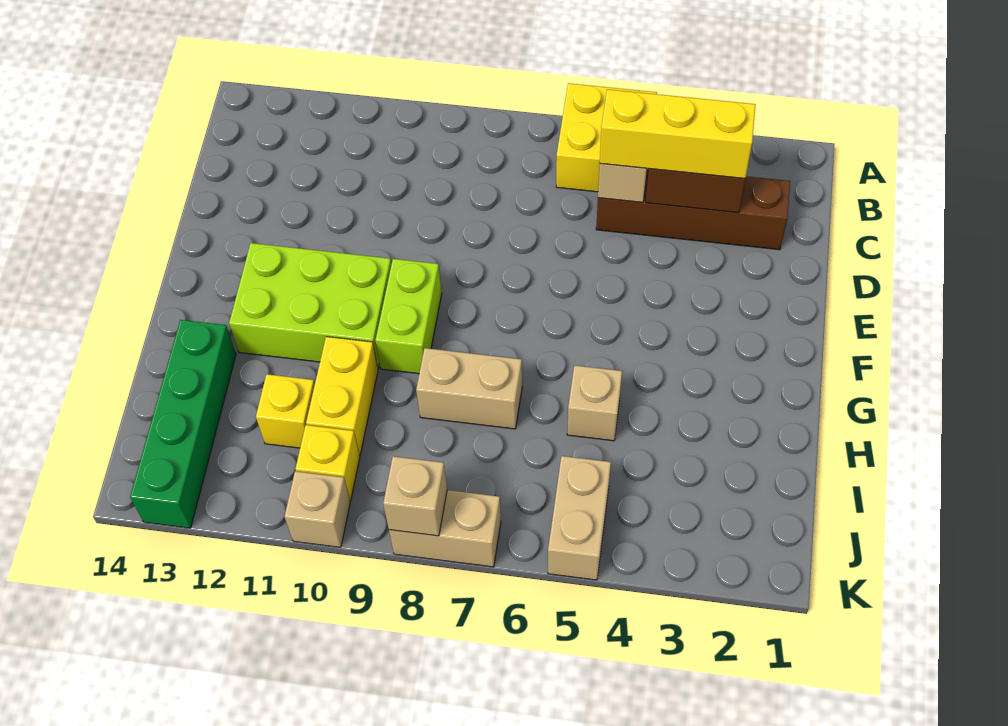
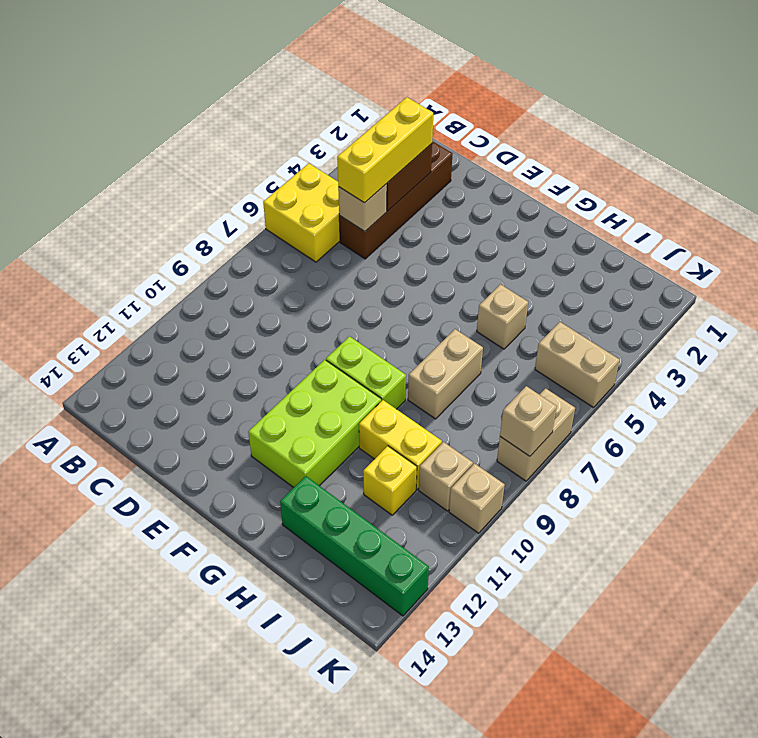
yellow 1x1 brick [295,425,360,501] -> tan 1x1 brick [419,442,473,511]

